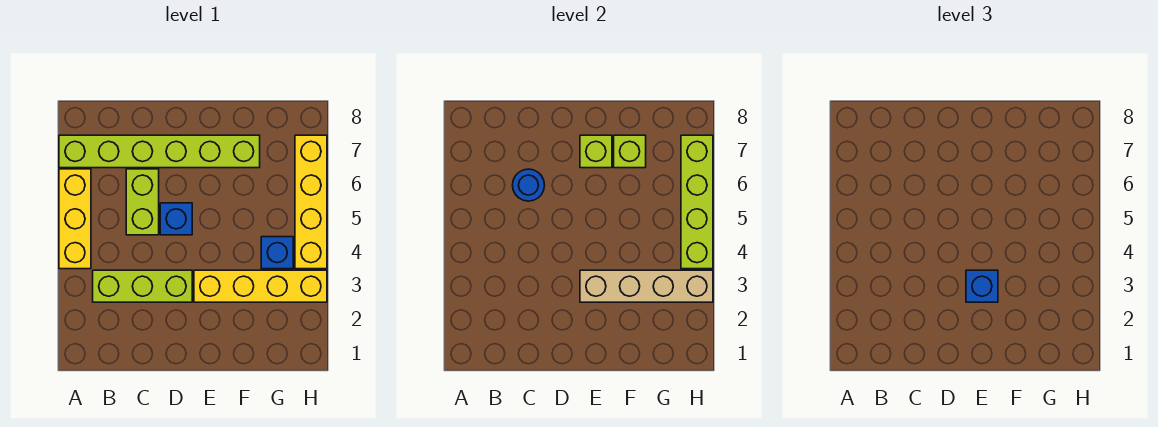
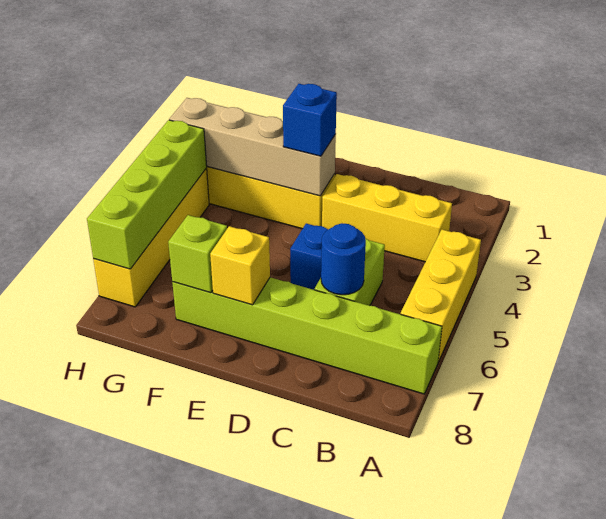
lime 1x3 brick [93,270,192,302] -> yellow 1x3 brick [322,174,452,262]
lime 1x1 brick [580,135,612,168] -> yellow 1x1 brick [210,226,270,305]
blue 1x1 brick [261,237,293,269] -> none

